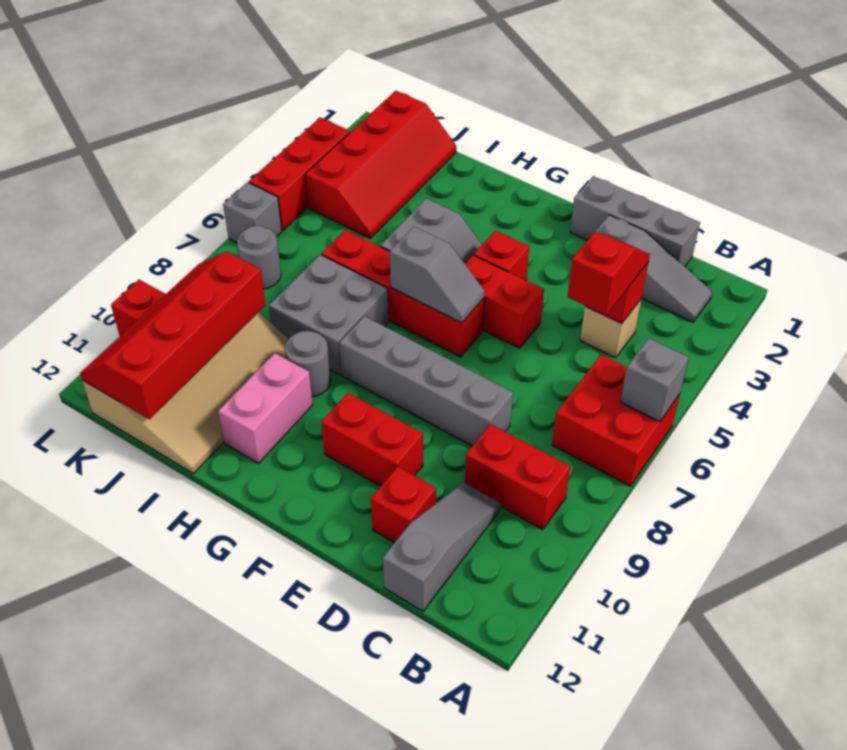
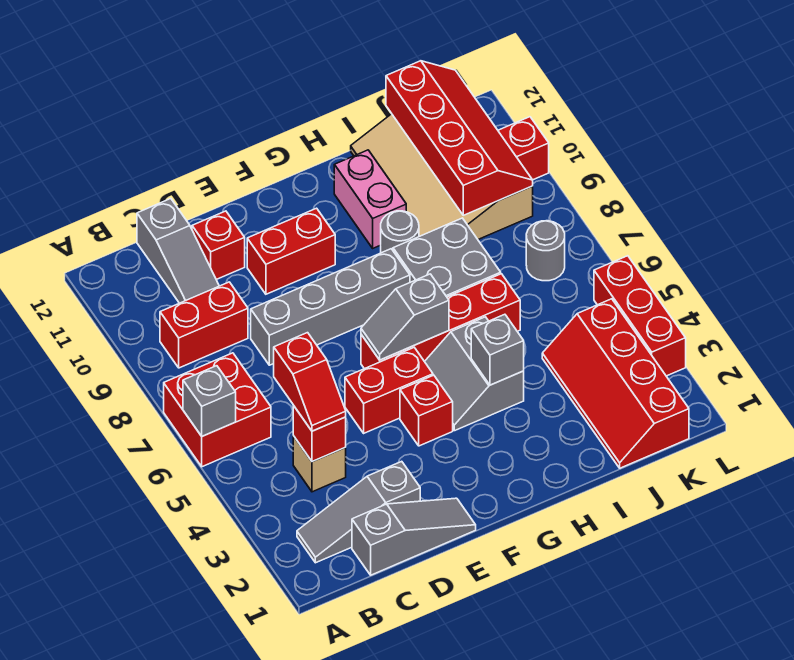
grey 1x3 brick [570,176,700,266] -> grey 1x3 slope [352,498,476,575]
grey 1x1 brick [223,182,282,243] -> grey 1x1 brick moved to [471,314,524,385]

